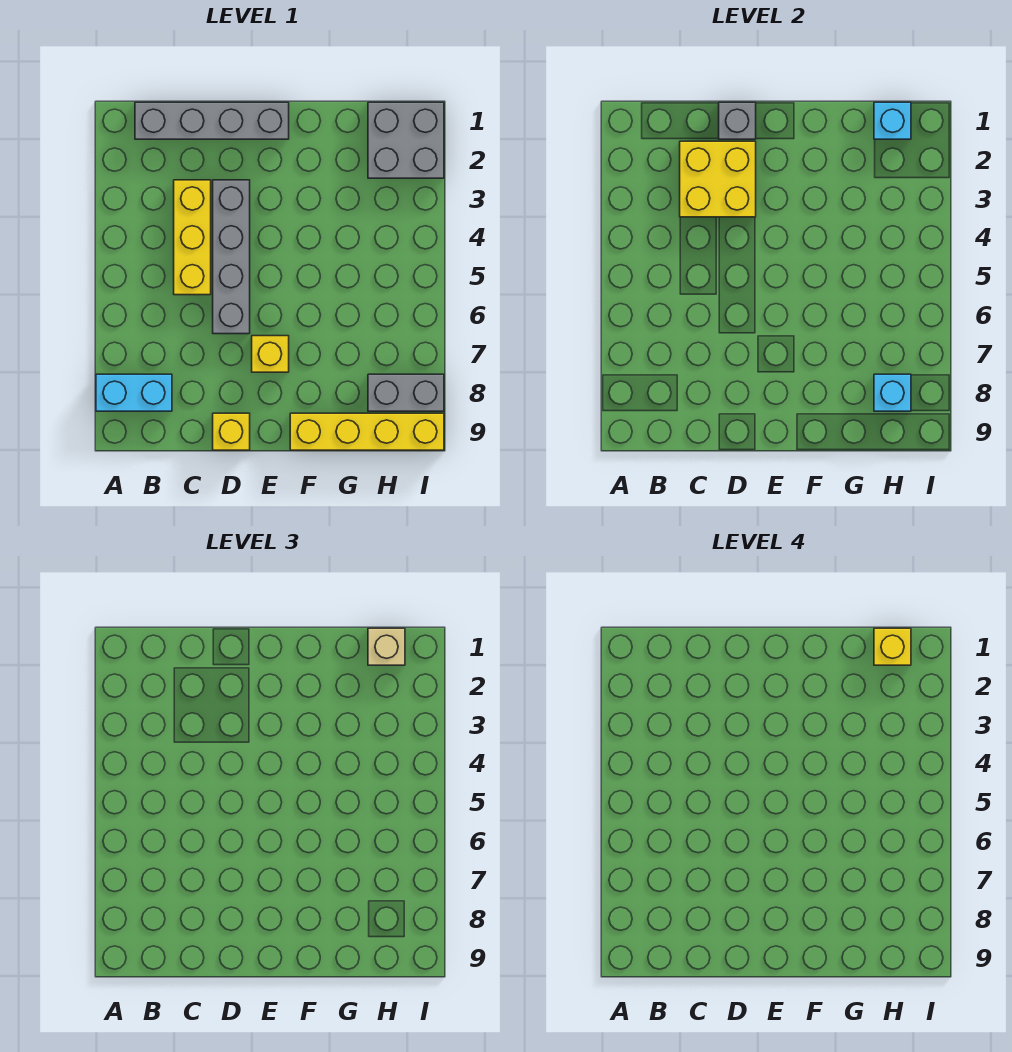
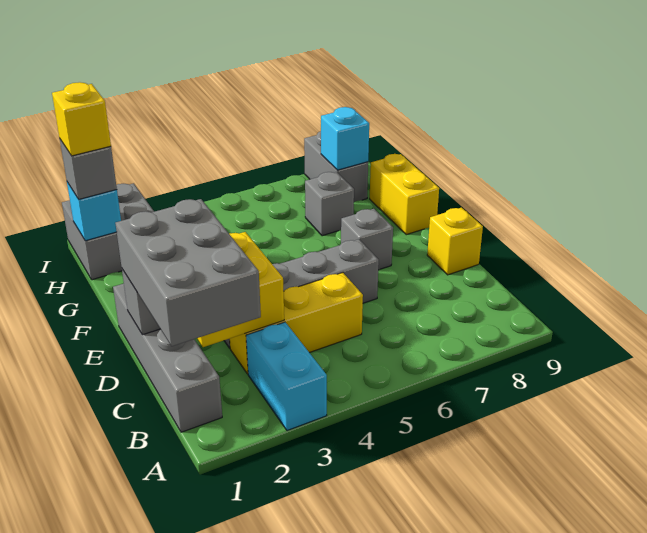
cyan 1x2 brick [96,374,172,411] -> cyan 1x2 brick moved to [246,322,327,431]
none -> grey 2x3 brick [115,199,261,346]
yellow 1x1 brick [252,336,289,372] -> grey 1x1 brick [341,209,393,270]
yellow 1x4 brick [290,413,444,450] -> yellow 1x2 brick [370,154,439,235]
none -> grey 1x1 brick [305,172,354,236]
tan 1x1 brick [368,628,405,665] -> grey 1x1 brick [60,140,117,199]

